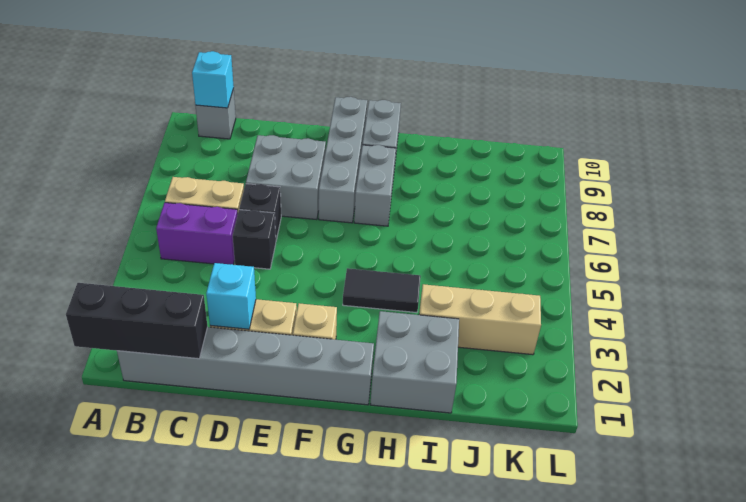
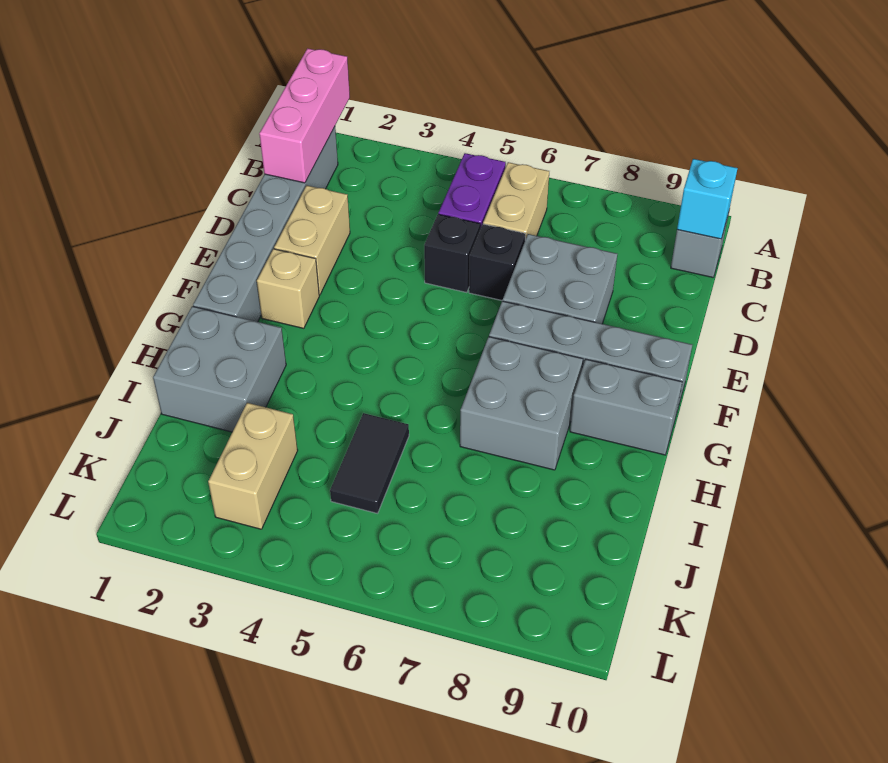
black 1x3 brick [66,283,208,359] -> pink 1x3 brick [259,48,350,183]
cyan 1x1 brick [206,263,256,329] -> none
black 1x2 tile [343,268,421,313] -> black 1x2 tile moved to [330,413,409,513]
grey 1x2 brick [354,145,396,226] -> grey 2x2 brick [460,337,583,470]
tan 1x3 brick [419,284,541,355] -> tan 1x2 brick [208,403,298,529]

